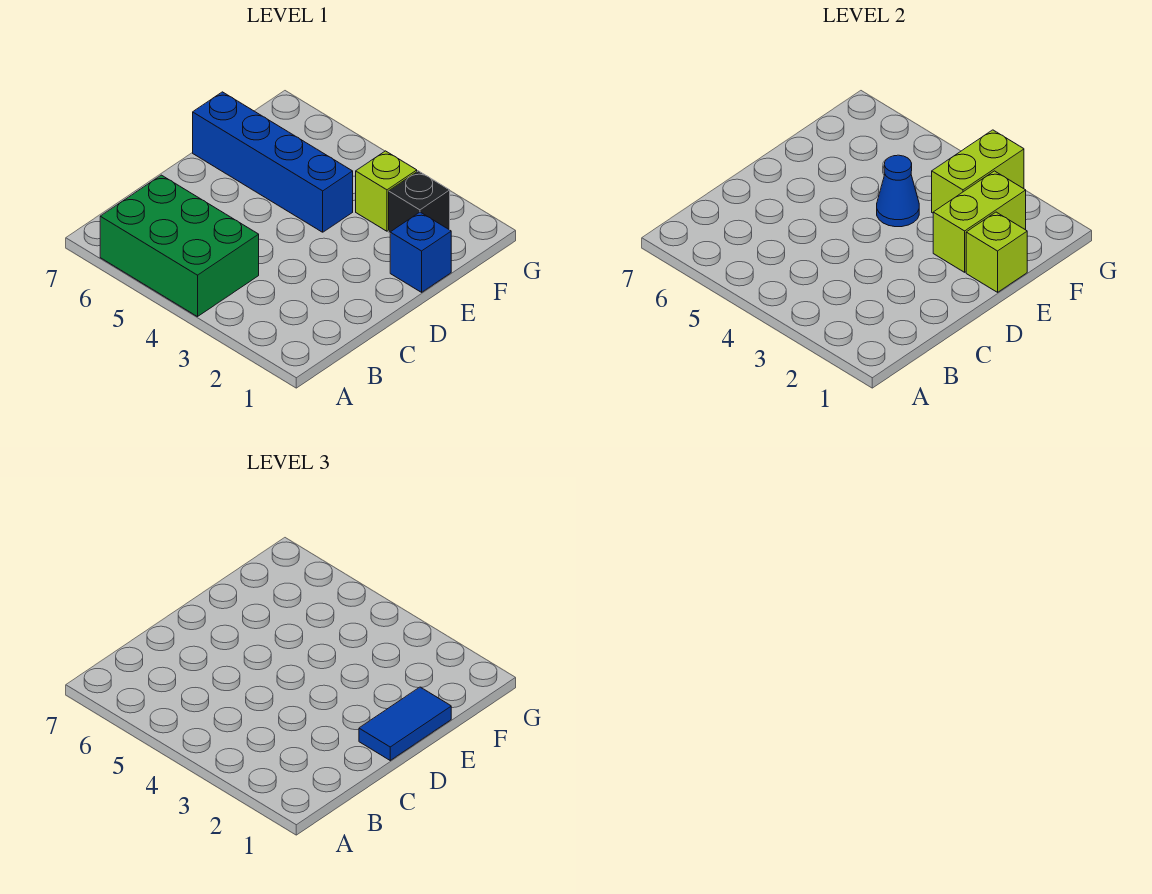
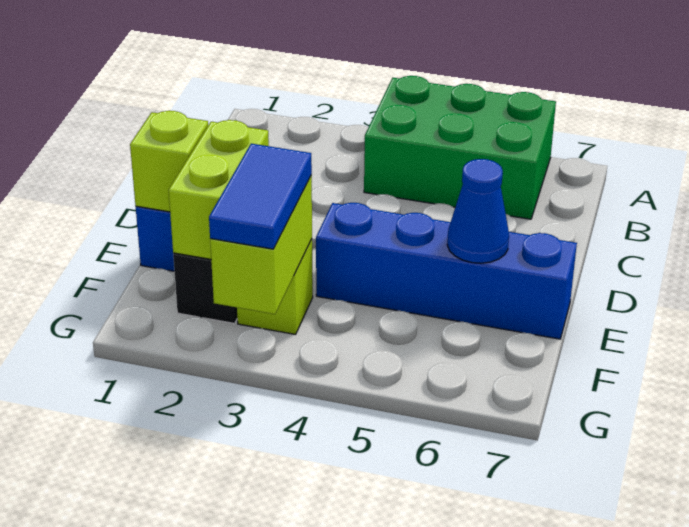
blue 1x2 tile [359,687,451,760] -> blue 1x2 tile moved to [209,144,312,249]
blue 1x1 cone [877,155,919,227] -> blue 1x1 cone moved to [447,159,509,263]

